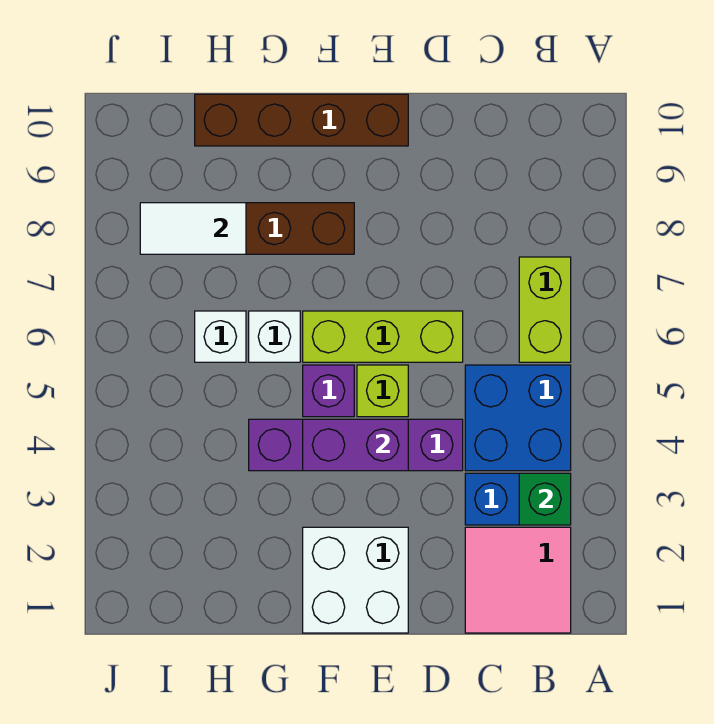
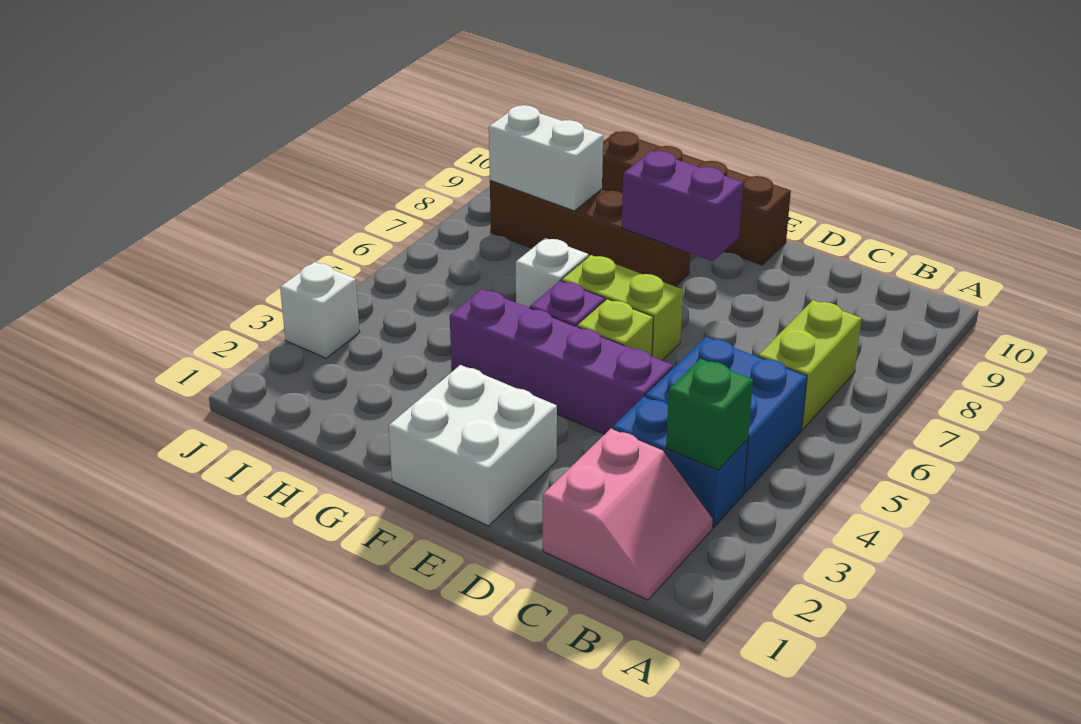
pink 2x2 tile [465,527,571,633] -> pink 2x2 slope [543,428,713,600]
lime 1x3 brick [303,311,463,362] -> lime 1x2 brick [561,255,683,360]
purple 1x2 brick [303,419,408,471] -> purple 1x2 brick moved to [622,151,743,261]
white 1x1 brick [195,311,246,362] -> white 1x1 brick moved to [280,262,360,358]
white 1x2 tile [140,203,246,254] -> white 1x2 brick [489,105,603,211]

